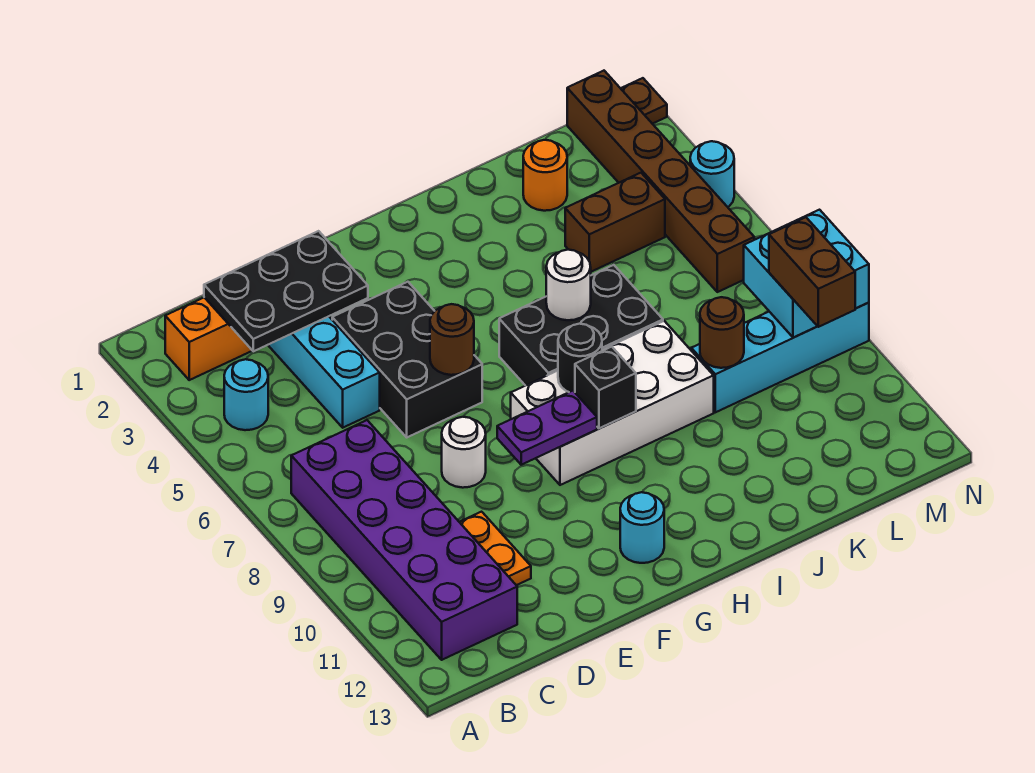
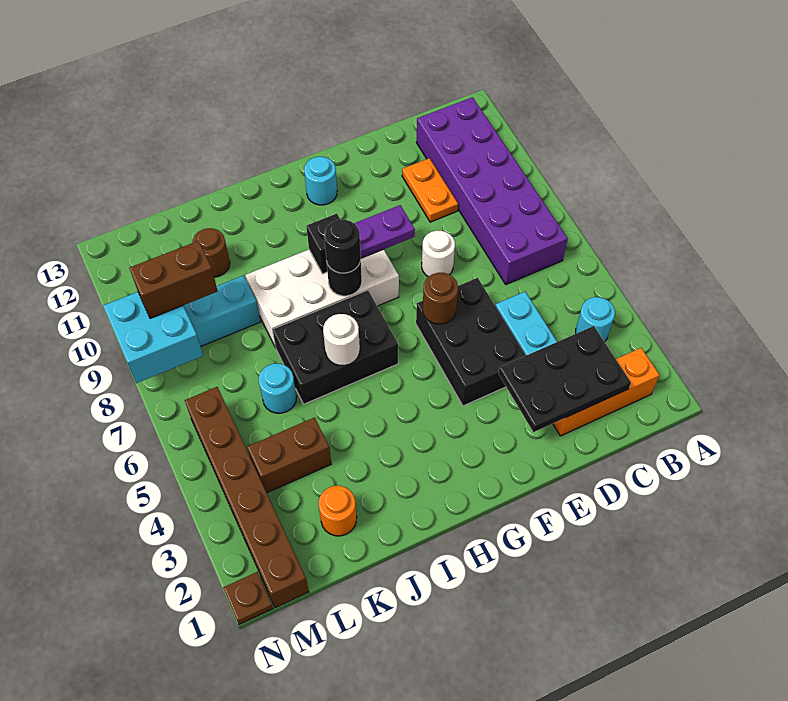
none -> black 1x1 round brick [324,220,361,273]
brown 1x1 round brick [700,297,744,368] -> brown 1x1 round brick moved to [192,228,230,277]
brown 1x2 brick [769,217,855,327] -> brown 1x2 brick turned to [129,241,218,318]
cyan 1x1 round brick [690,141,734,207] -> cyan 1x1 round brick moved to [259,363,297,413]

